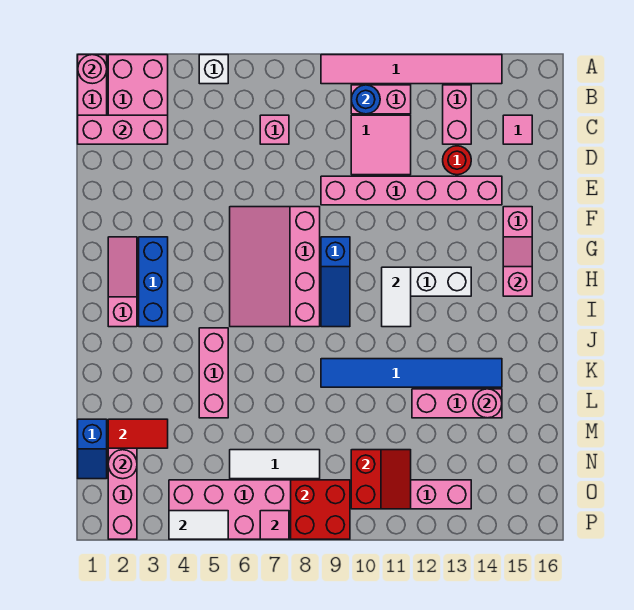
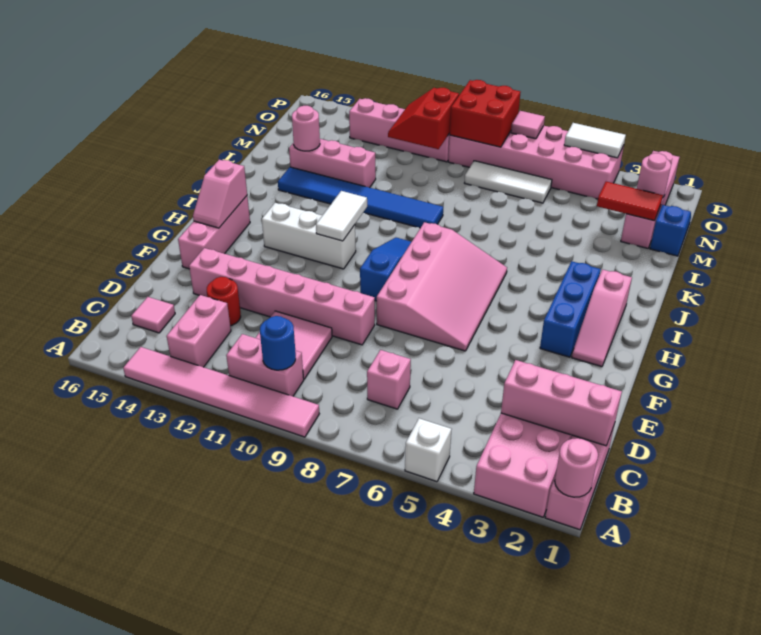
pink 1x3 brick [199,328,228,418] -> none

